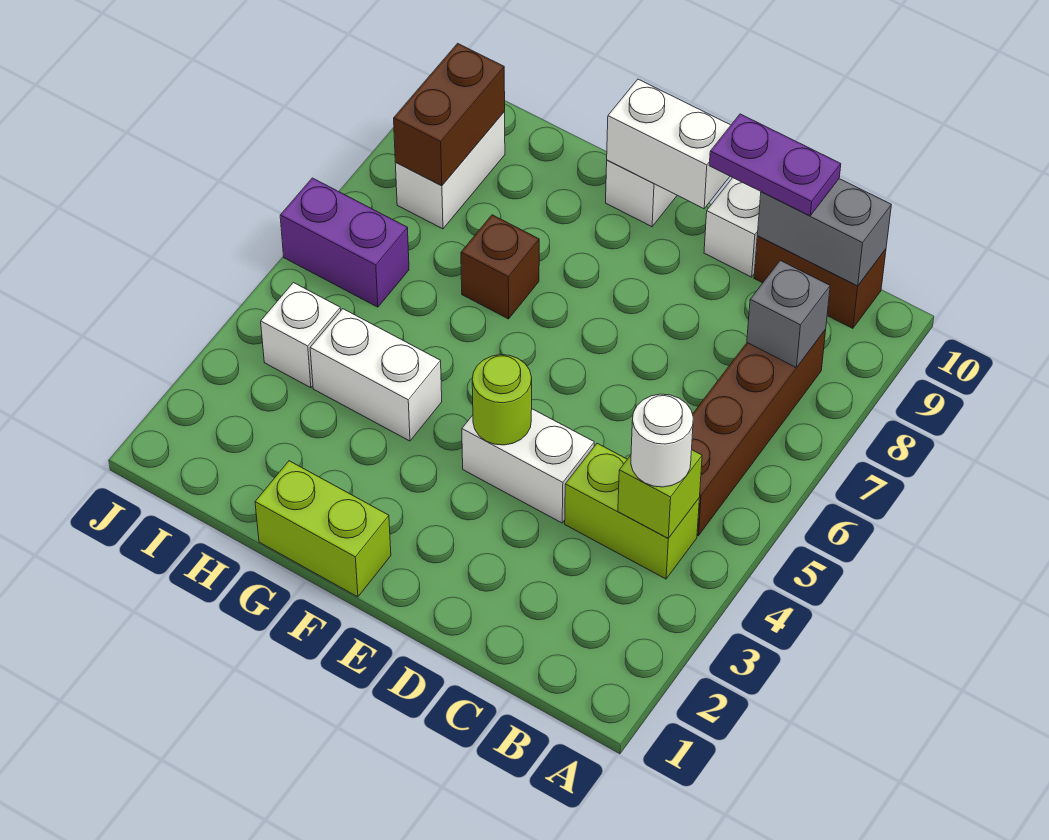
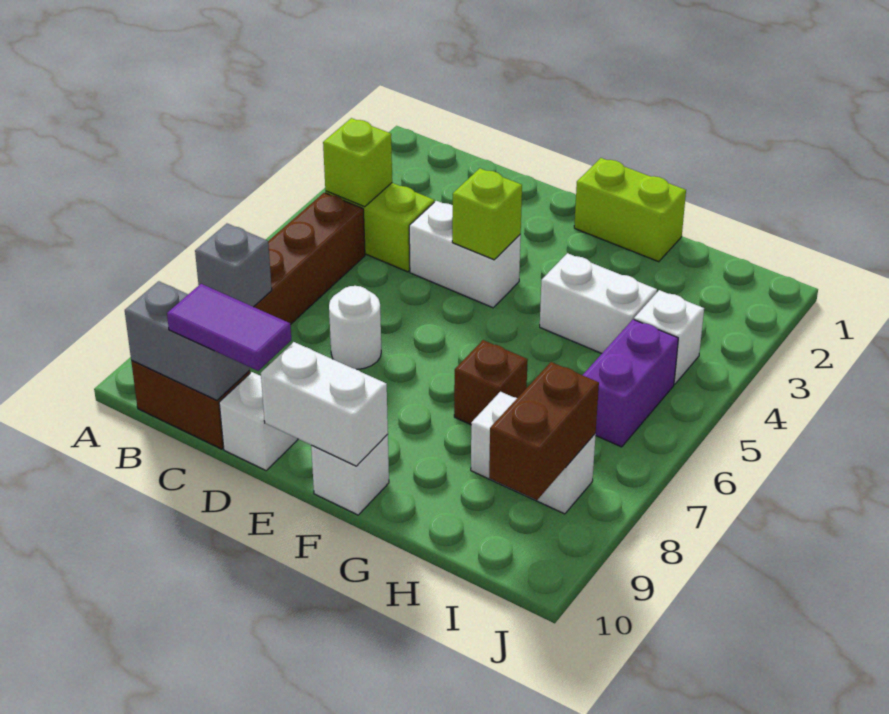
white 1x1 round brick [631,394,693,487] -> white 1x1 round brick moved to [329,286,381,369]
purple 1x2 plate [709,114,841,216] -> purple 1x2 tile [167,284,291,371]
lime 1x1 round brick [472,355,532,445] -> lime 1x1 brick [452,168,522,260]
purple 1x2 brick [280,178,409,307] -> purple 1x2 brick turned to [583,319,678,447]
white 1x2 brick [395,112,505,229] -> white 1x2 brick turned to [471,392,596,514]

